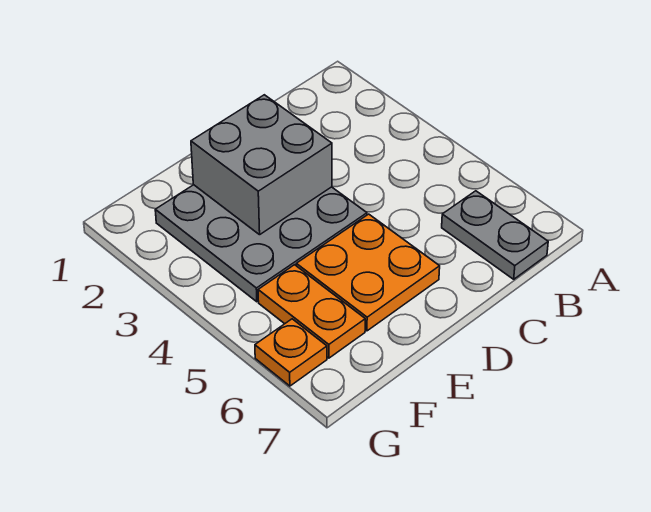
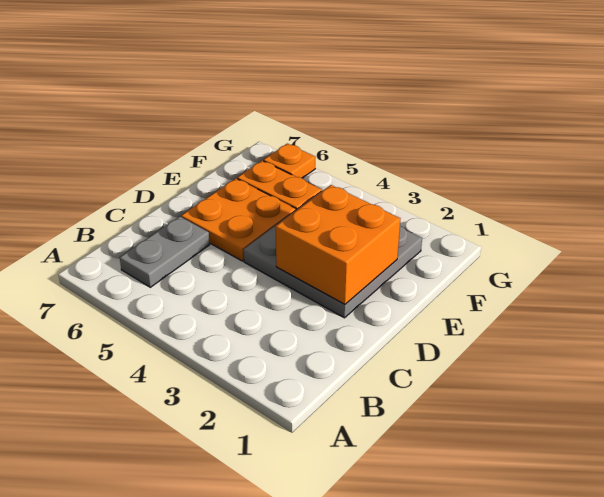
grey 1x2 plate [442,191,548,279] -> grey 1x2 plate turned to [120,217,210,287]
grey 2x2 brick [191,95,332,235] -> orange 2x2 brick [276,185,400,304]

